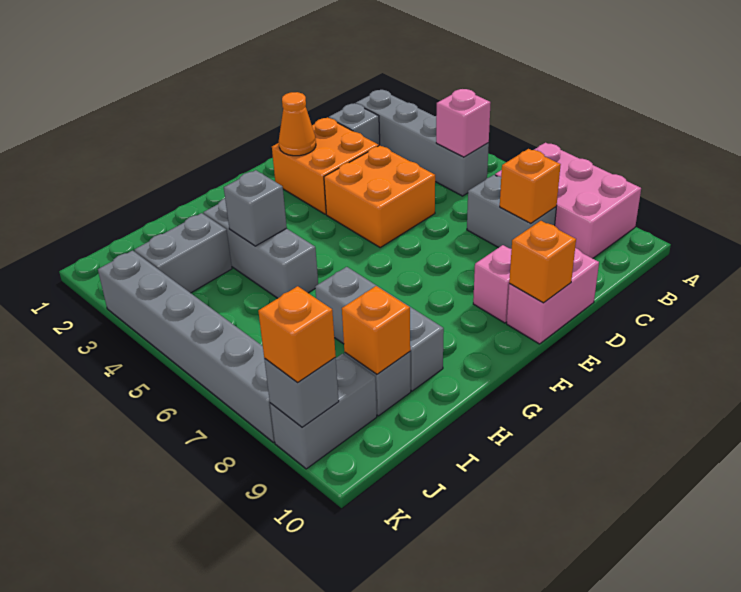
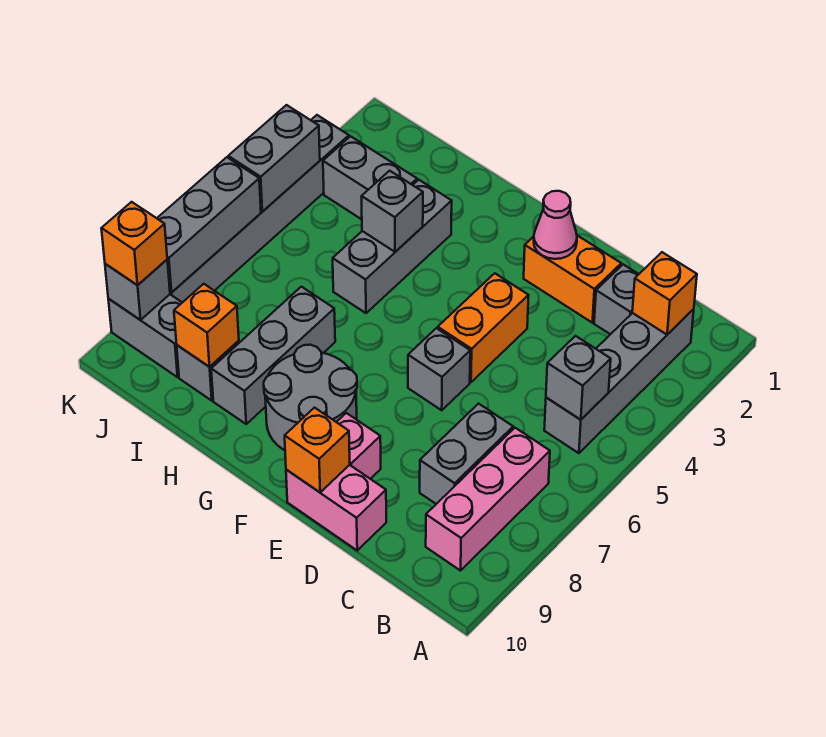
pink 2x3 brick [495,143,641,258] -> pink 1x3 brick [426,428,550,571]
pink 1x1 brick [436,89,491,157] -> grey 1x1 brick [546,336,611,420]
orange 1x1 brick [500,149,561,223] -> orange 1x1 brick moved to [632,252,697,334]
orange 2x2 brick [272,117,379,214] -> orange 1x2 brick [524,236,621,323]
orange 2x2 brick [324,146,435,247] -> orange 1x2 brick [438,273,529,382]
orange 1x1 cone [279,92,316,156] -> pink 1x1 cone [534,191,577,259]
none -> grey 1x1 brick [408,328,470,410]
none -> grey 2x2 round brick [264,345,357,450]
none -> grey 1x2 brick [228,105,320,212]
none -> grey 1x3 brick [157,157,261,293]

